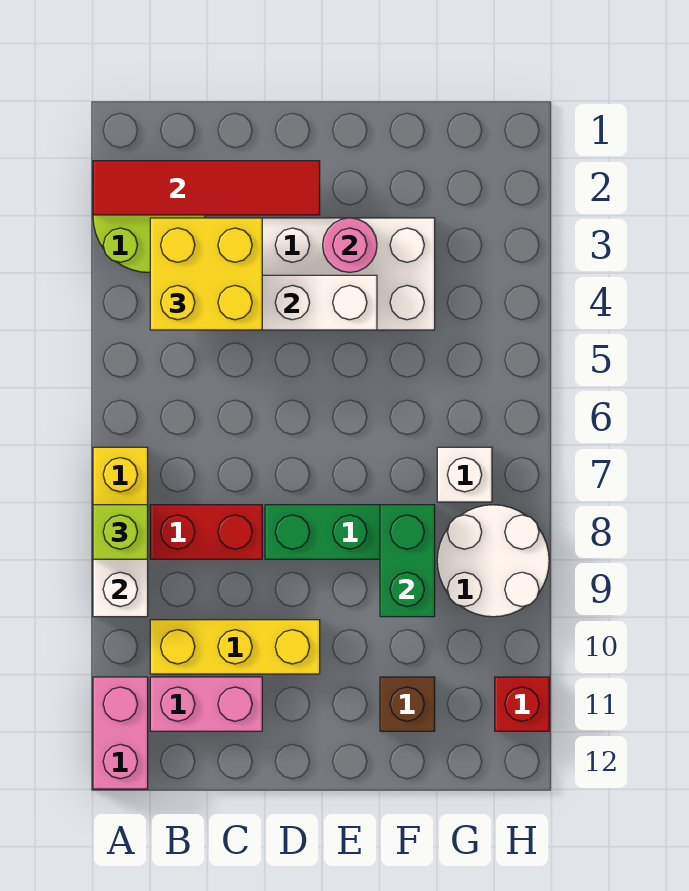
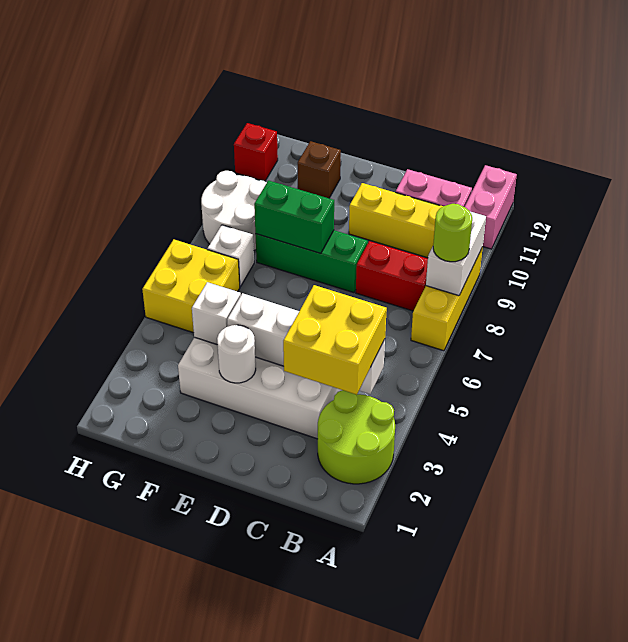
red 1x4 tile [93,161,320,215] -> none
lime 1x1 brick [93,505,148,559] -> lime 1x1 round brick [433,204,472,262]
pink 1x1 round brick [323,218,377,272] -> white 1x1 round brick [217,325,256,383]
none -> white 1x1 brick [192,282,241,344]
green 1x2 brick [380,505,435,617] -> green 1x2 brick turned to [254,181,334,254]
none -> yellow 2x2 brick [142,240,240,333]

